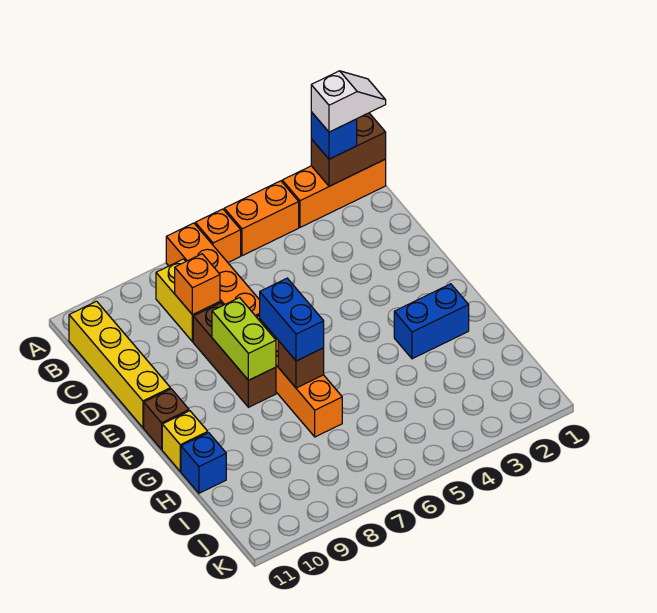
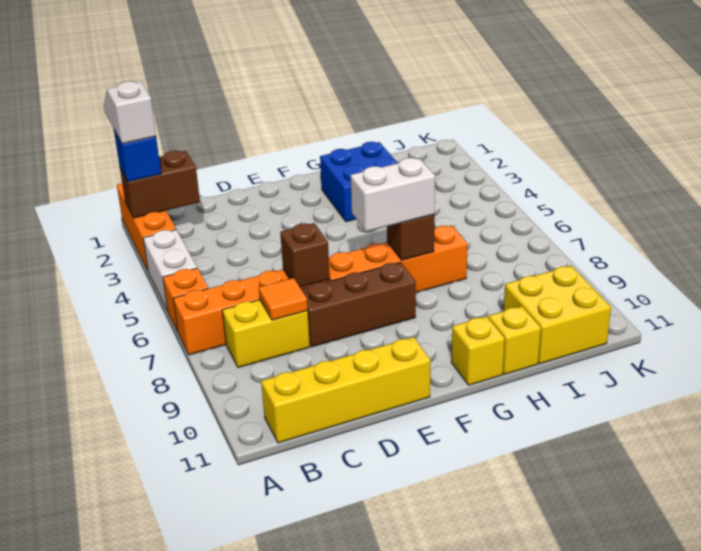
brown 1x2 brick [311,113,386,186] -> brown 1x2 brick turned to [120,150,200,218]
orange 1x2 brick [224,181,299,256] -> white 1x2 brick [143,230,197,311]
orange 1x1 brick [175,254,220,315] -> orange 1x1 tile [259,278,308,320]
lime 1x2 brick [212,298,276,380] -> none
blue 1x2 brick [260,278,324,361] -> white 1x2 brick [351,158,435,232]
brown 1x1 brick [144,389,189,449] -> brown 1x1 brick moved to [280,223,330,287]
blue 1x2 brick [394,284,469,359] -> blue 2x2 brick [320,142,397,222]
blue 1x1 brick [181,433,226,493] -> yellow 1x1 brick [488,306,541,374]
none -> yellow 2x2 brick [504,266,611,364]

